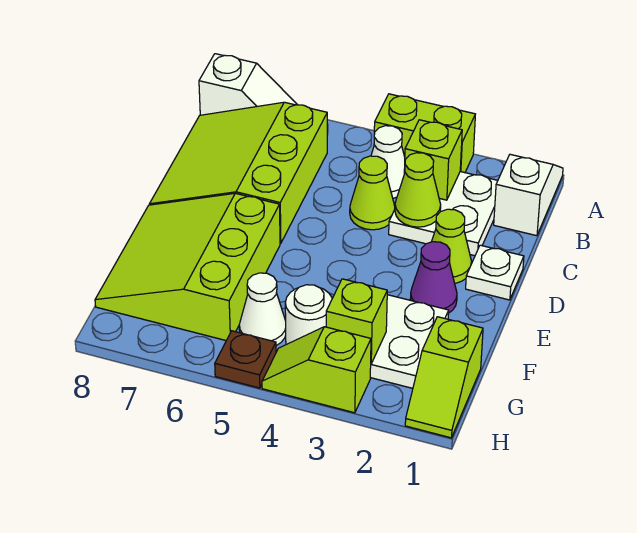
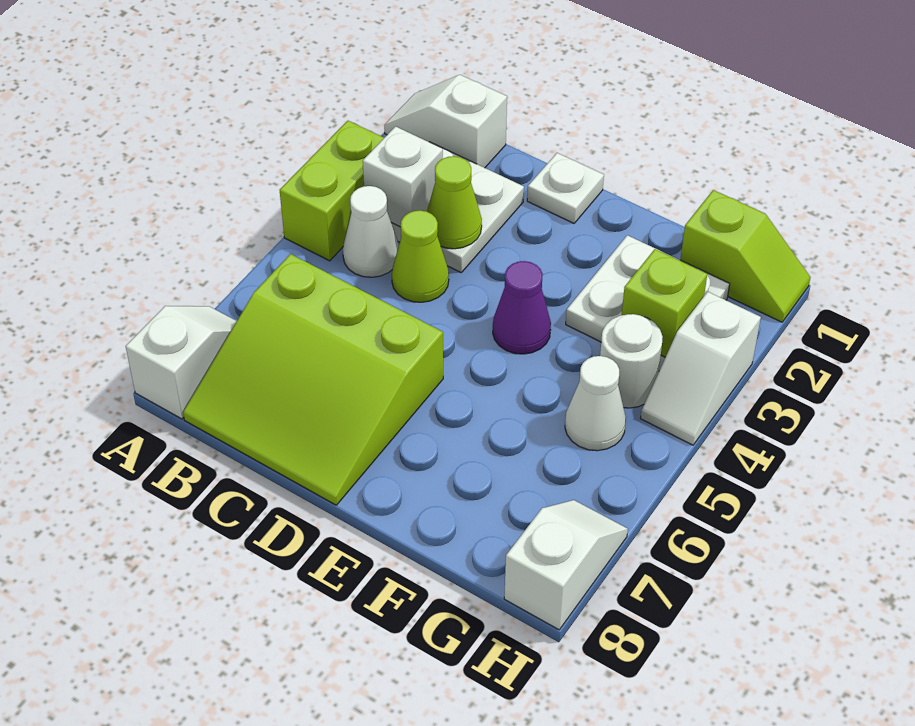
lime 1x1 brick [404,120,462,200] -> white 1x1 brick [363,127,443,227]
lime 1x1 cone [431,209,472,283] -> none
purple 1x1 cone [410,242,457,313] -> purple 1x1 cone moved to [493,261,551,354]
lime 3x3 slope [95,193,280,340] -> none
lime 1x2 slope [262,327,371,413] -> white 1x2 slope [640,292,761,445]
brown 1x1 plate [215,331,276,388] -> none
none -> white 1x2 slope [504,500,628,630]

